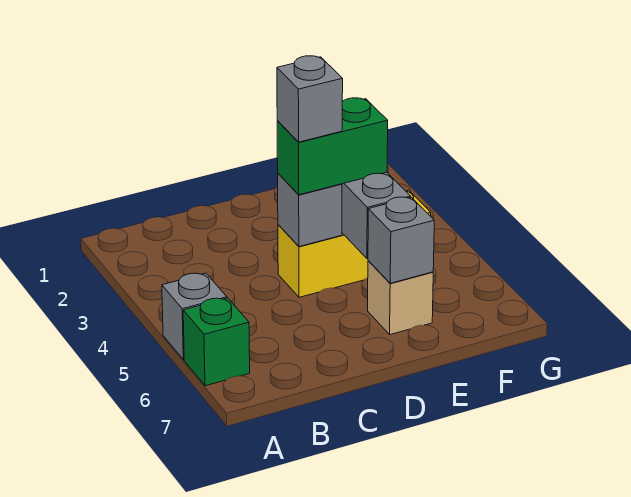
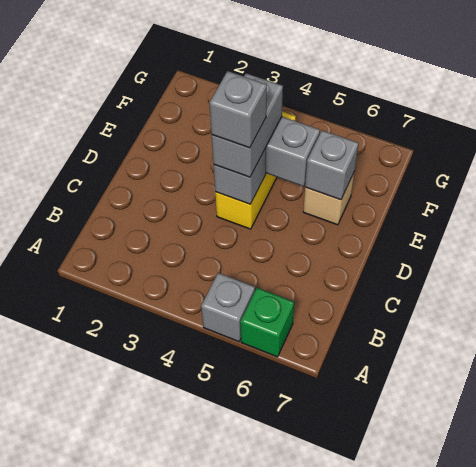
green 1x2 brick [277,98,388,195] -> grey 1x2 brick [212,73,283,177]

